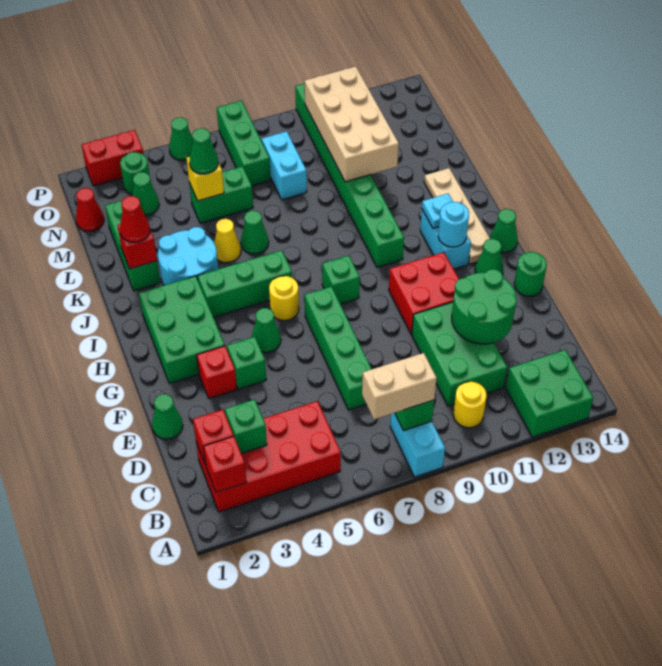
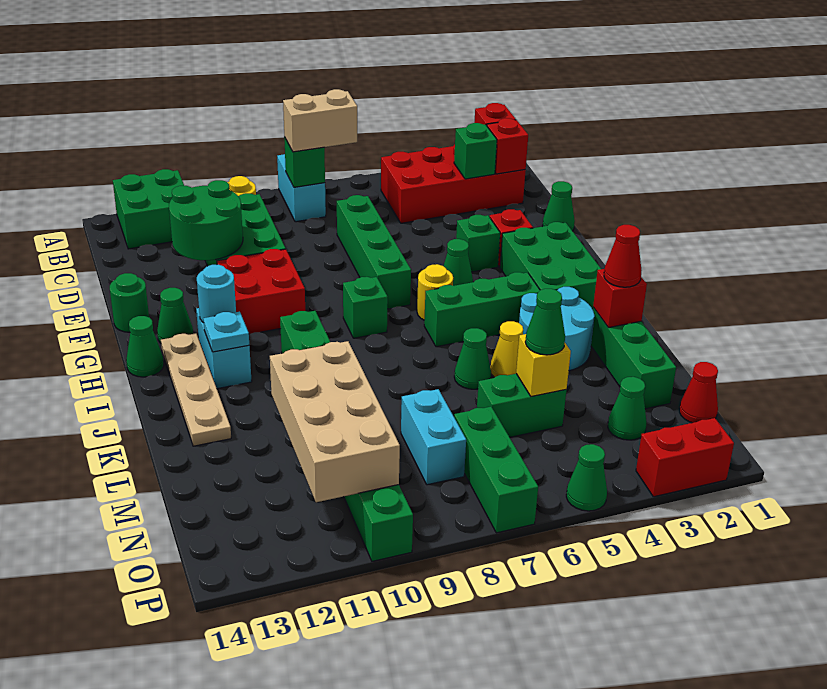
green 1x1 round brick [120,152,150,195] -> none

